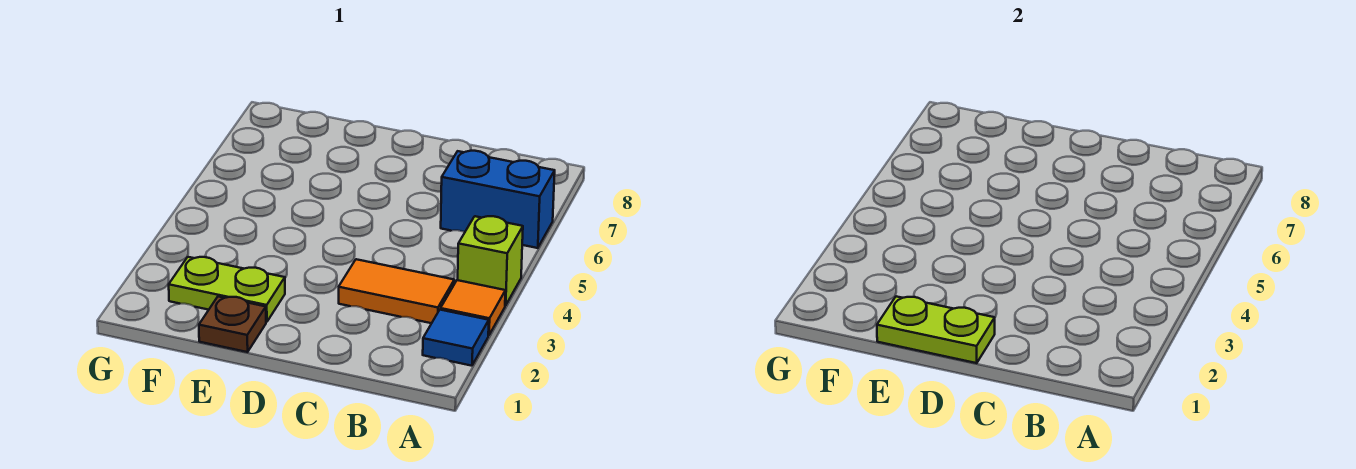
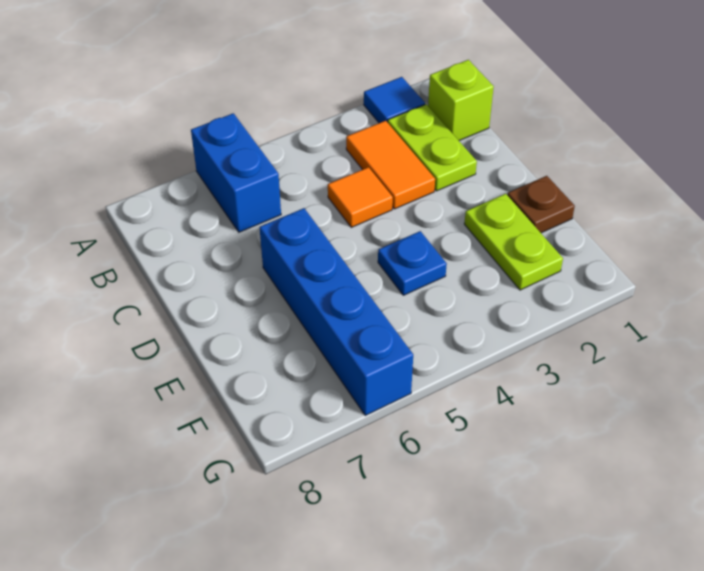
orange 1x1 tile [440,280,505,335] -> orange 1x1 tile moved to [328,167,393,227]
lime 1x1 brick [458,216,523,306] -> lime 1x1 brick moved to [428,60,494,141]
lime 1x2 plate [877,296,995,363] -> lime 1x2 plate moved to [388,104,477,191]
none -> blue 1x4 brick [260,208,413,415]
none -> blue 1x1 plate [378,231,447,295]

